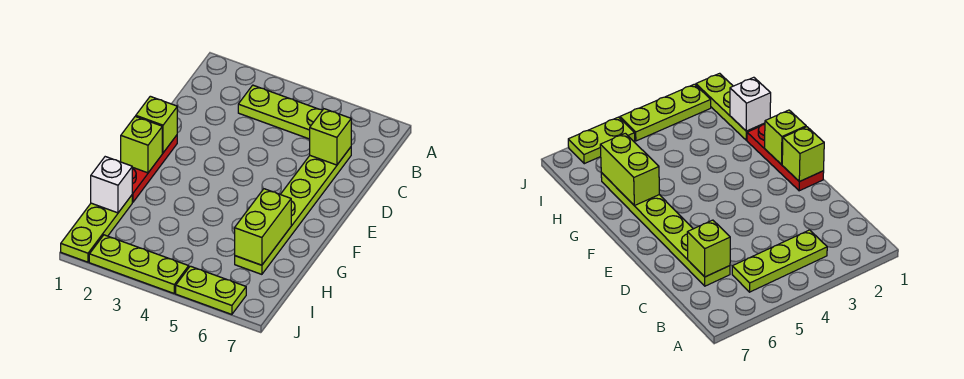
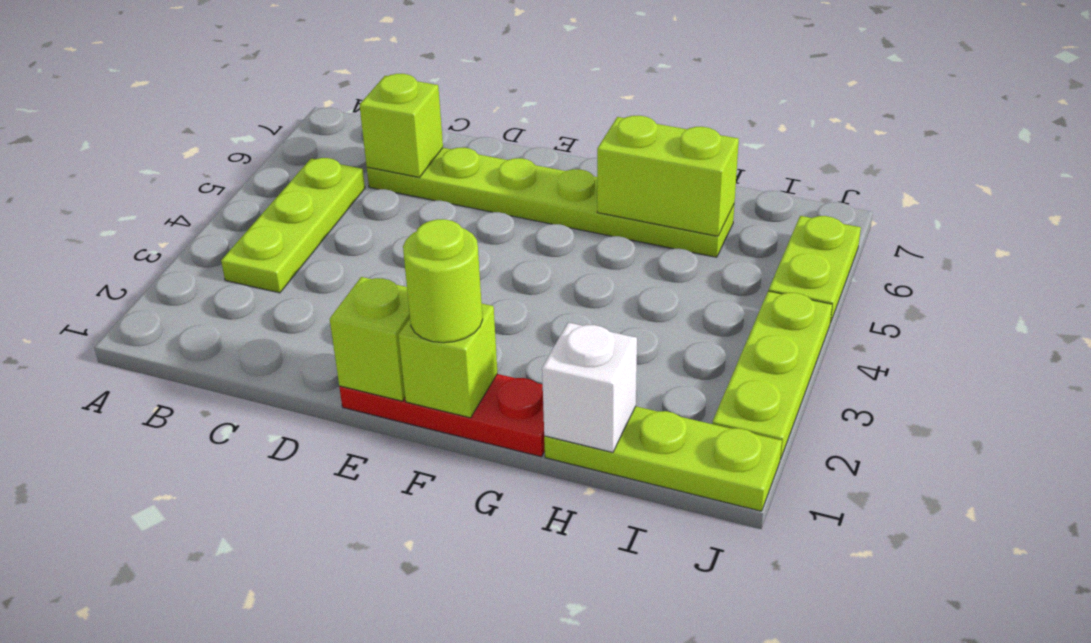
none -> lime 1x1 round brick [403,219,483,343]

